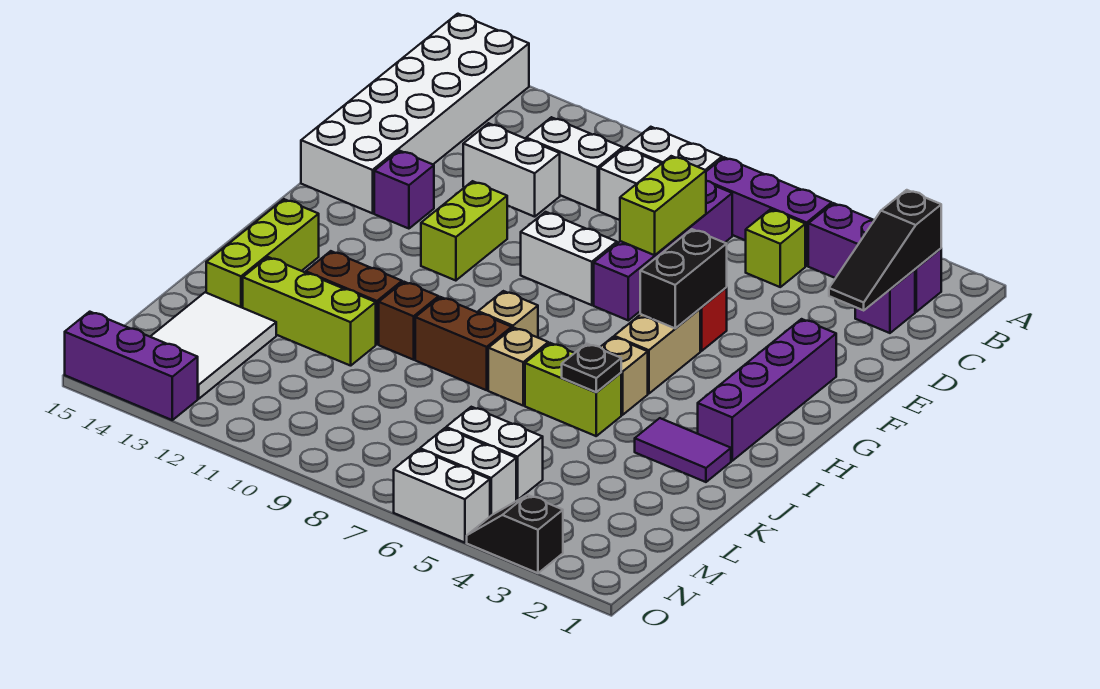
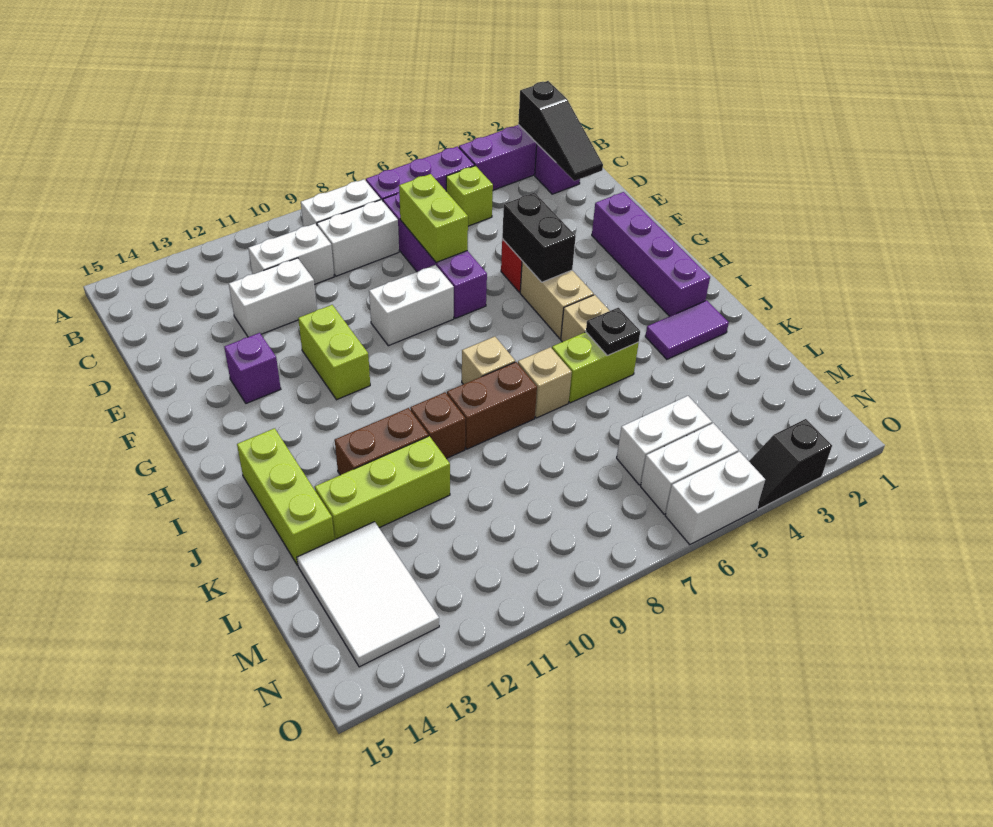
white 2x6 brick [301,14,529,213] -> none
purple 1x3 brick [65,312,198,420] -> none

